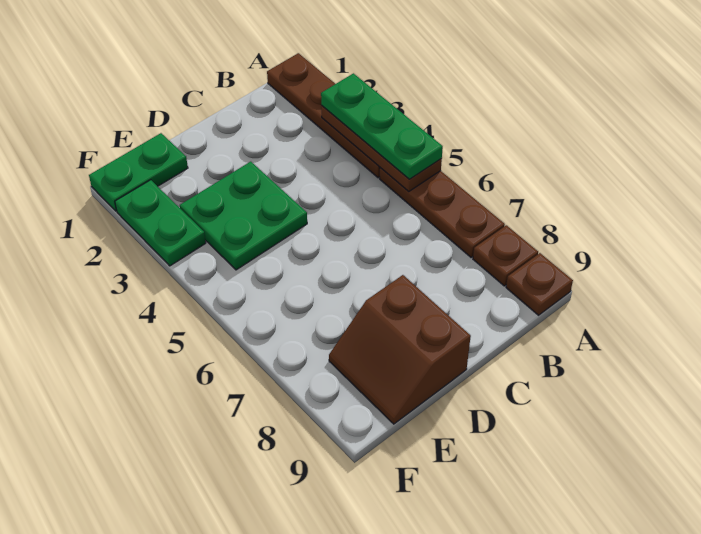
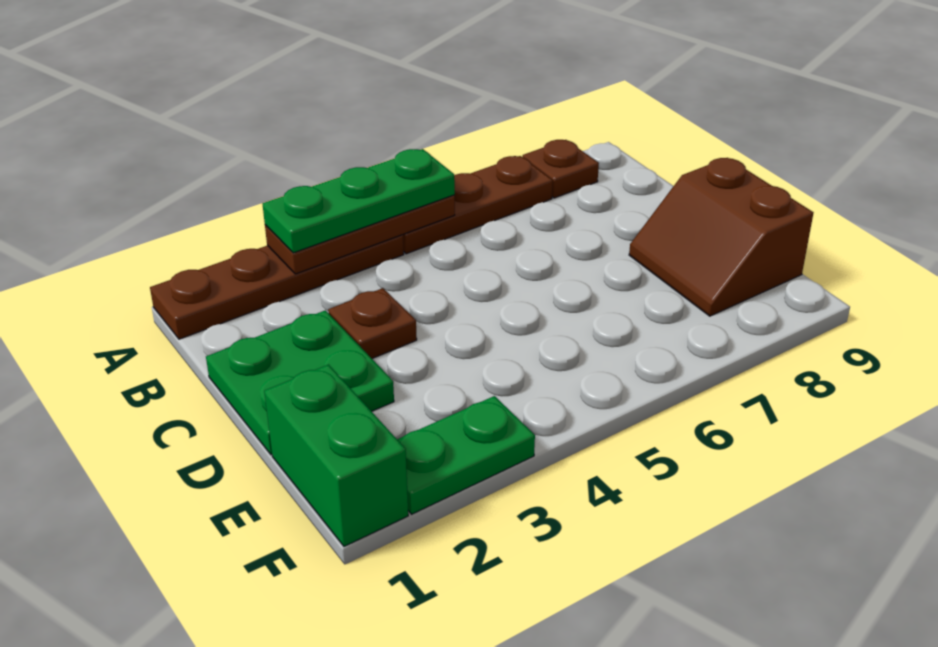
brown 1x1 plate [506,253,573,315] -> brown 1x1 plate moved to [328,288,417,359]
green 2x2 plate [180,162,307,270] -> green 2x2 plate moved to [206,310,394,455]
brown 2x2 slope [329,275,471,424] -> brown 2x2 slope turned to [629,158,813,316]
green 1x2 plate [89,133,188,211] -> green 1x2 brick [264,365,408,547]

